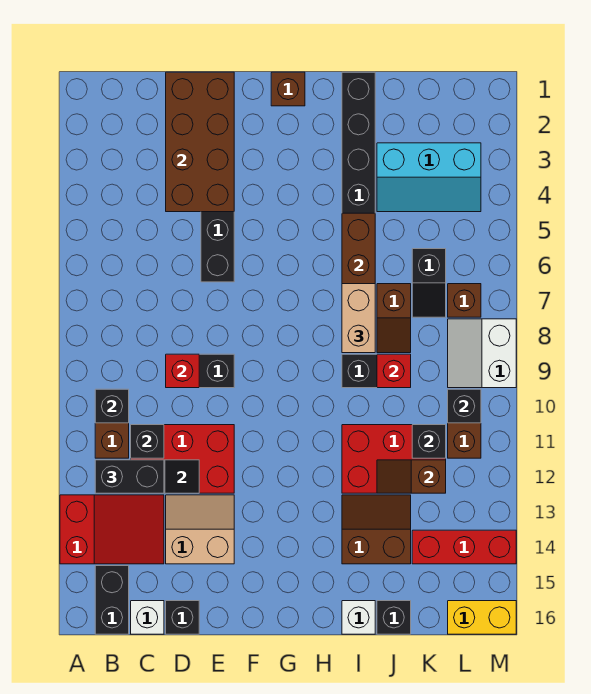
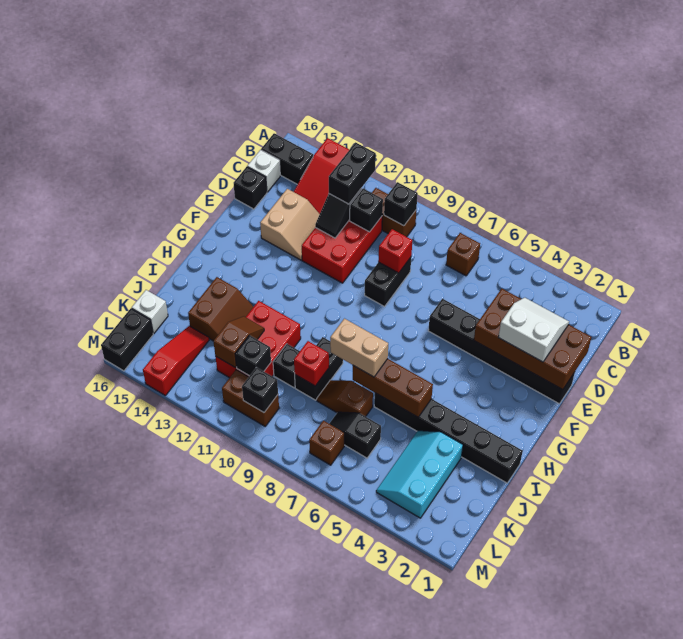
brown 1x1 brick [271,72,305,106] -> brown 1x1 brick moved to [446,233,480,276]
white 1x1 brick [342,601,375,634] -> white 1x1 brick moved to [132,290,168,333]
black 1x1 brick [377,601,411,634] -> black 1x1 brick moved to [273,344,300,388]
red 1x3 brick [412,530,516,564] -> red 1x3 slope [143,326,209,395]
white 2x2 slope [448,319,516,388] -> white 2x2 slope moved to [499,298,569,362]
yellow 1x2 brick [448,601,516,634] -> black 1x2 brick [101,308,153,371]

